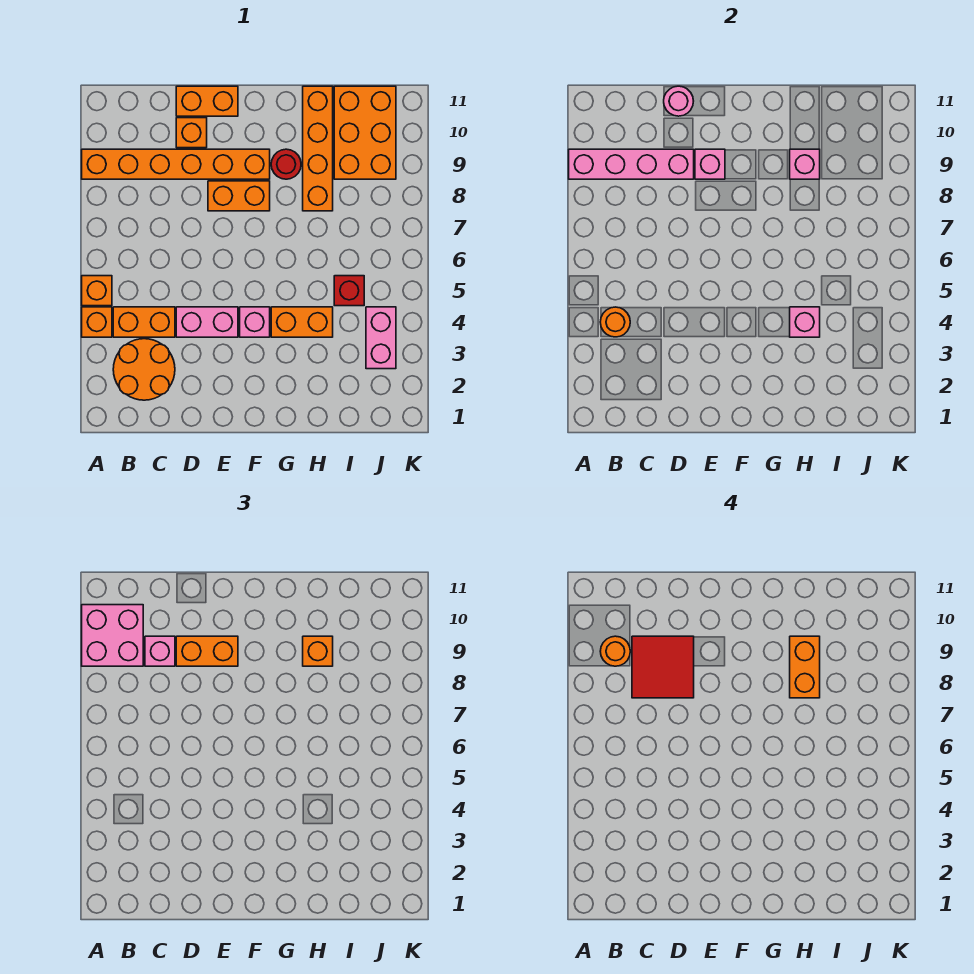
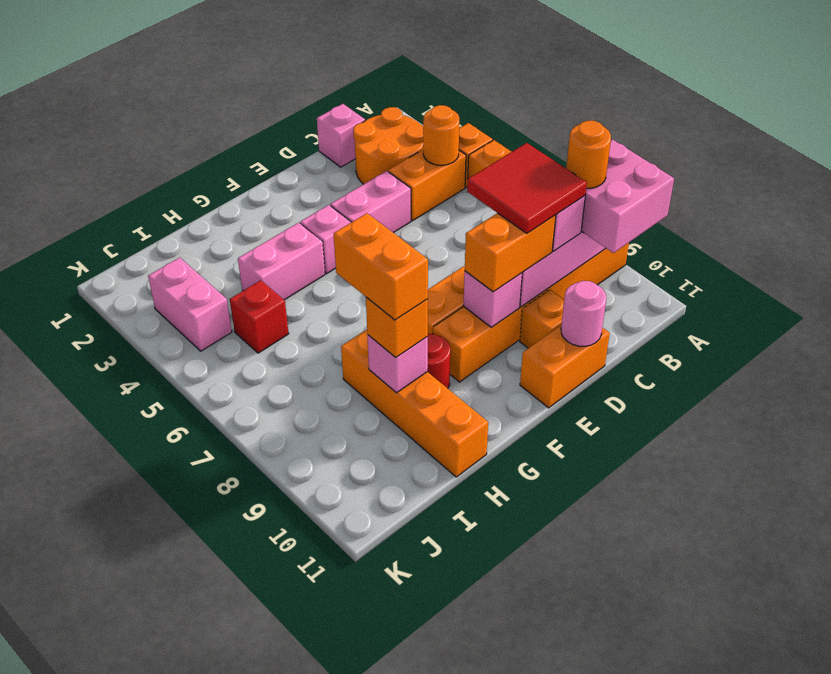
orange 1x2 brick [271,307,333,337] -> pink 1x2 brick [238,223,325,300]
pink 1x1 brick [790,307,820,337] -> pink 1x1 brick moved to [317,104,365,167]
orange 2x3 brick [334,86,396,179] -> none

